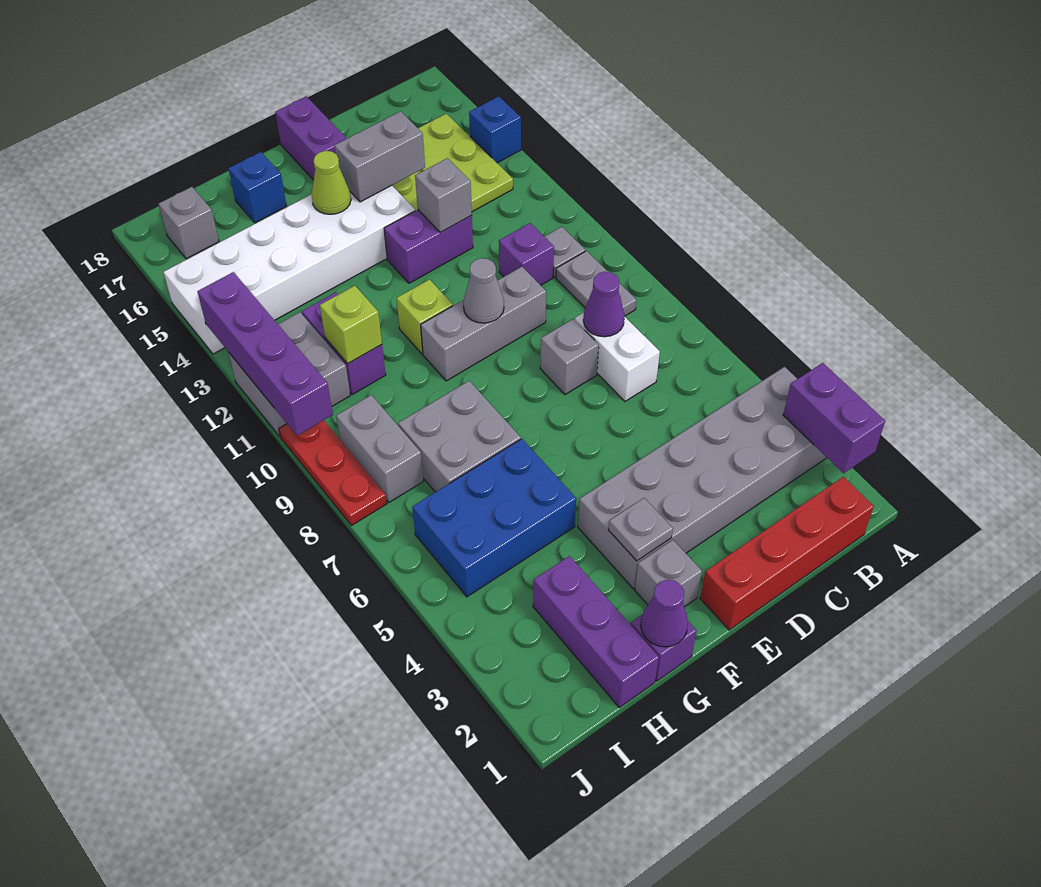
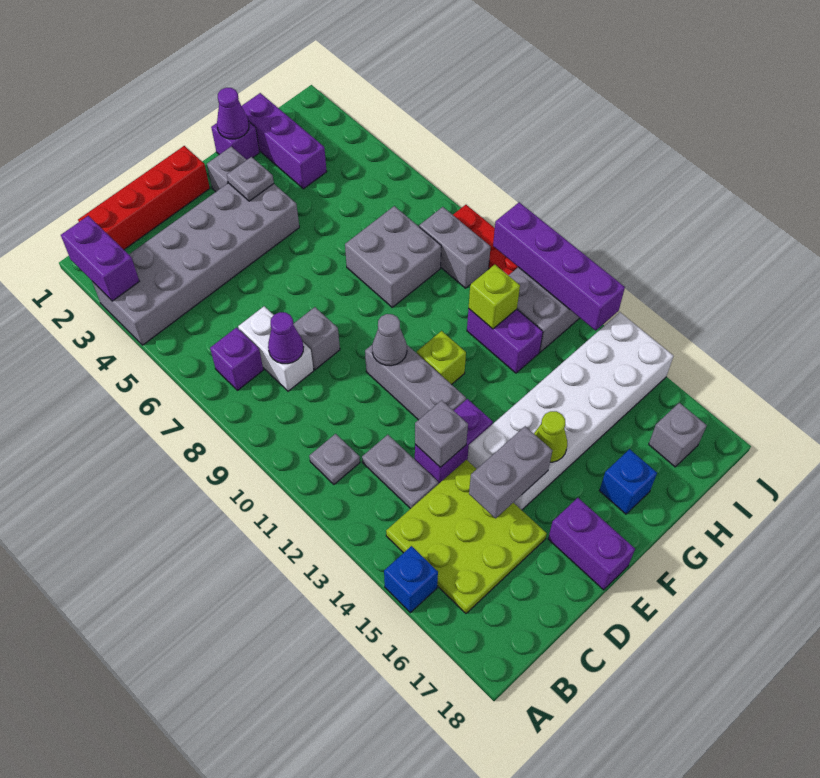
grey 1x2 plate [556,251,636,316] -> grey 1x2 plate moved to [362,435,438,509]
purple 1x1 brick [499,223,554,285] -> purple 1x1 brick moved to [210,327,263,390]
grey 1x3 brick [421,267,546,381] -> grey 1x3 brick turned to [365,345,466,420]
blue 2x3 brick [412,439,576,597] -> none

